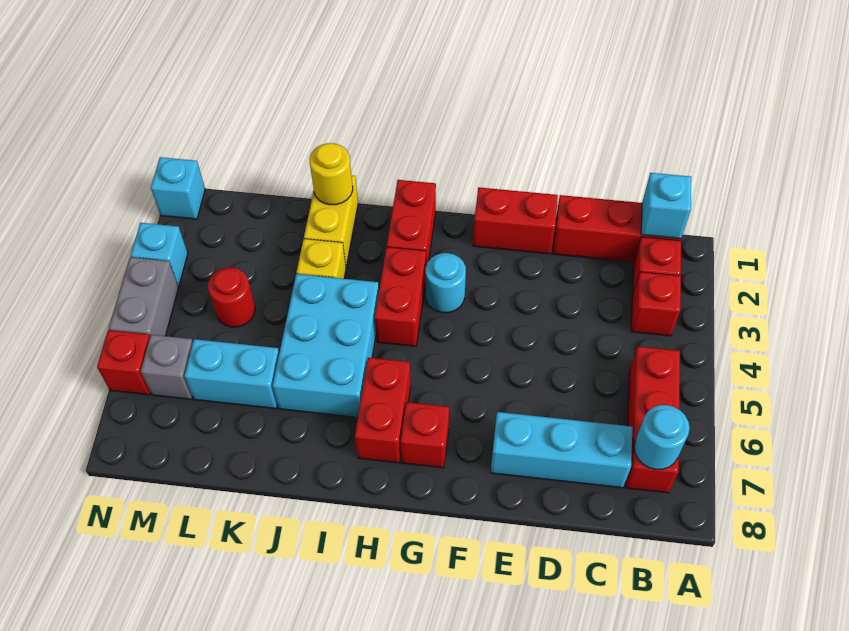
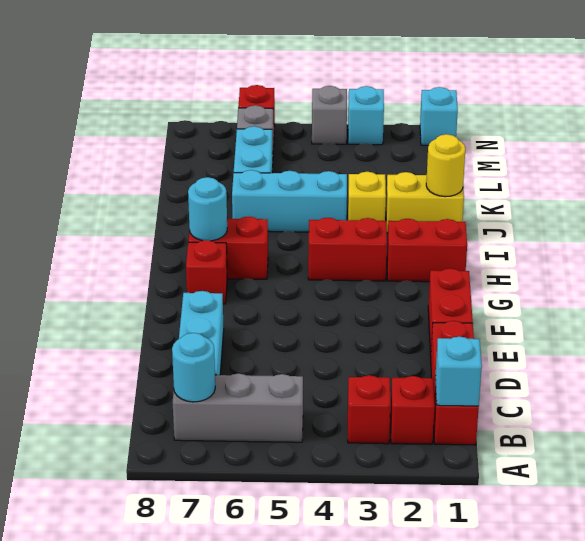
red 1x3 brick [625,346,680,493] -> grey 1x3 brick [173,373,303,442]
cyan 1x1 round brick [426,253,466,313] -> cyan 1x1 round brick moved to [188,177,227,241]
cyan 2x3 brick [273,274,379,417] -> cyan 1x3 brick [232,170,347,232]
red 1x1 round brick [208,267,255,327] -> none
grey 1x2 brick [109,257,179,336] -> grey 1x1 brick [312,86,347,144]

